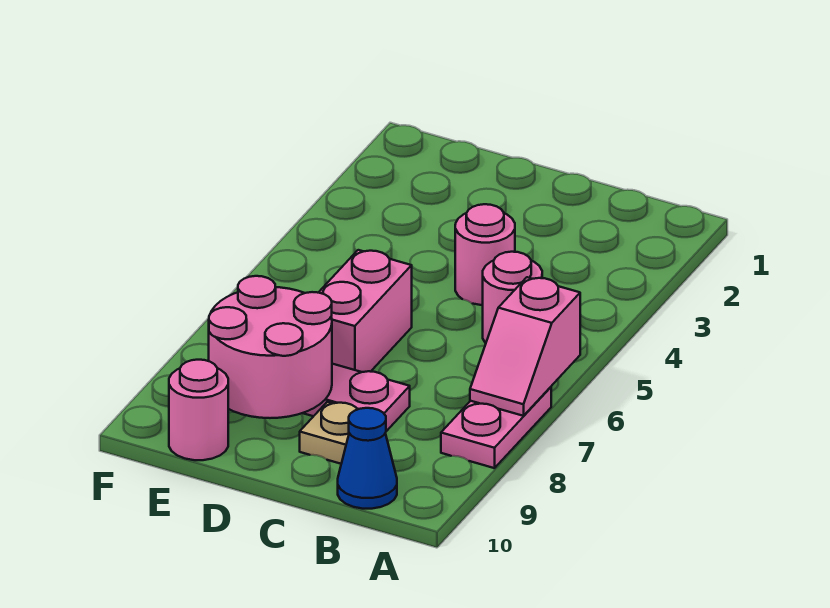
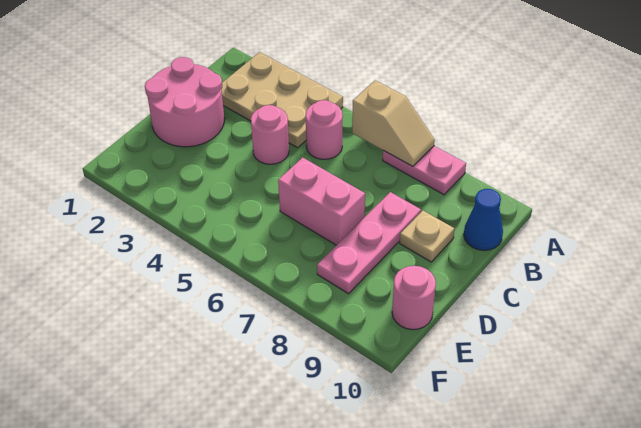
none -> tan 2x3 plate [222,52,343,148]
pink 1x2 slope [470,277,580,416] -> tan 1x2 slope [352,81,435,167]
pink 2x2 round brick [209,276,332,418] -> pink 2x2 round brick moved to [145,57,224,147]

